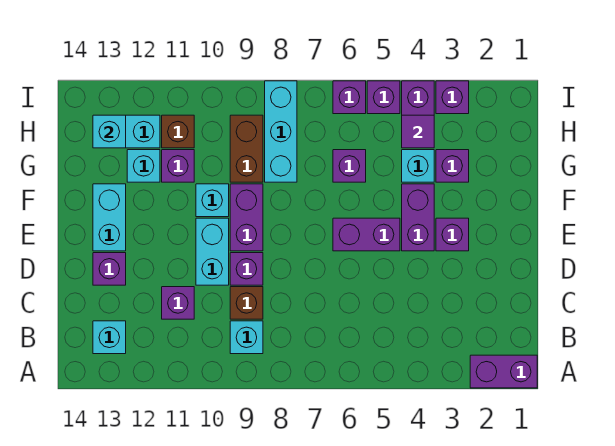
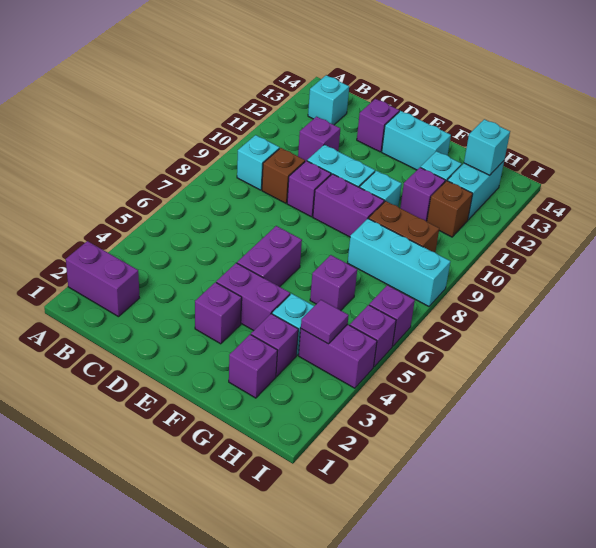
purple 1x2 brick [470,355,537,388] -> purple 1x2 brick turned to [66,241,139,317]
purple 1x1 brick [436,81,469,114] -> purple 1x1 brick moved to [229,334,278,398]

